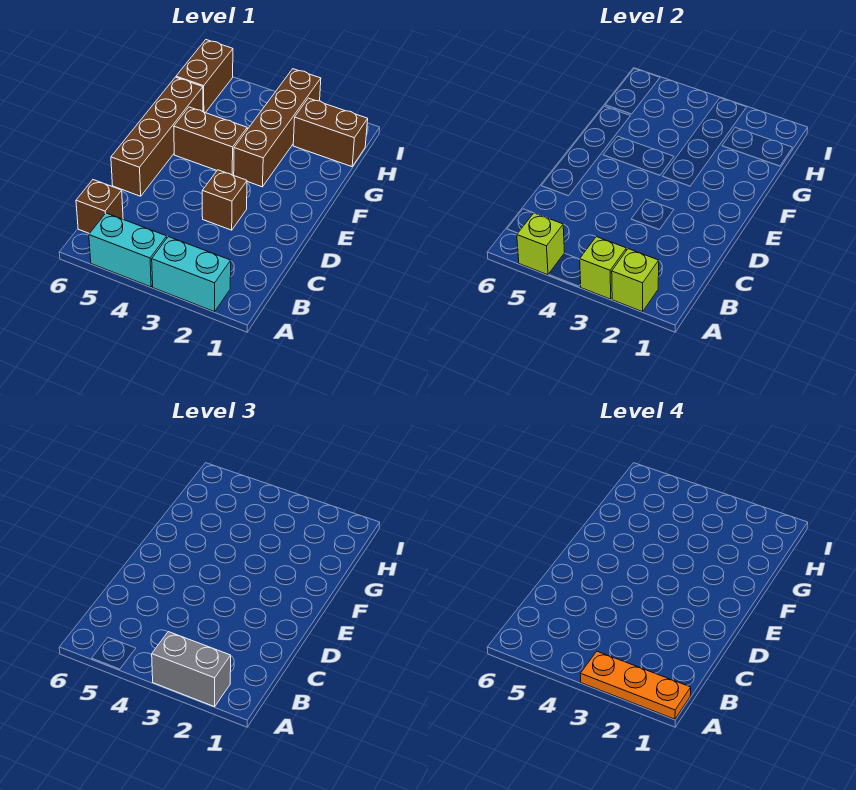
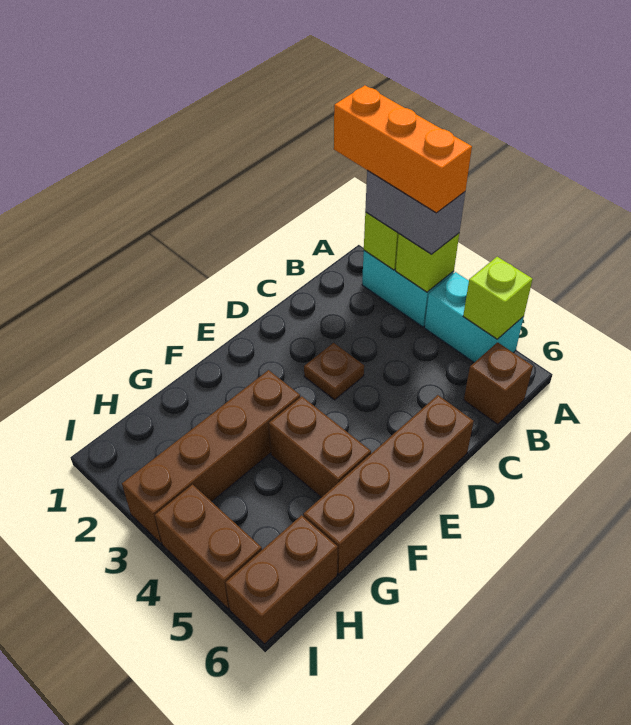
orange 1x3 plate [580,651,691,719] -> orange 1x3 brick [334,85,472,213]
brown 1x1 brick [202,170,247,230] -> brown 1x1 plate [304,343,364,400]
brown 1x2 brick [293,98,368,167] -> brown 1x2 brick moved to [155,485,262,609]

